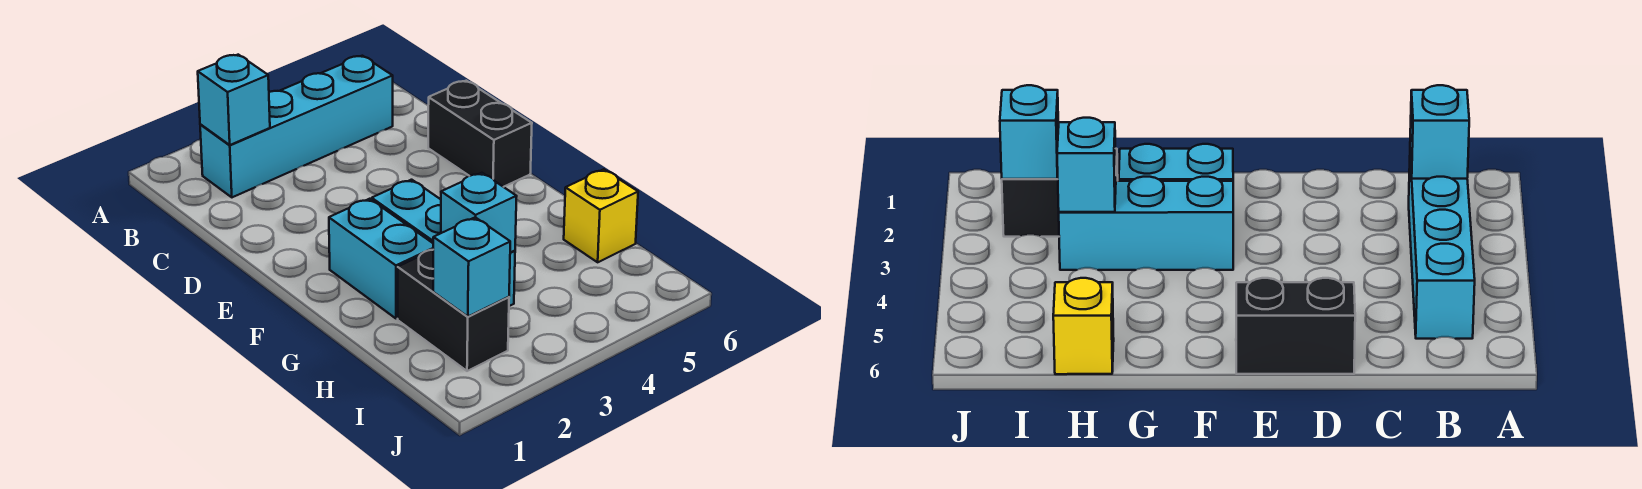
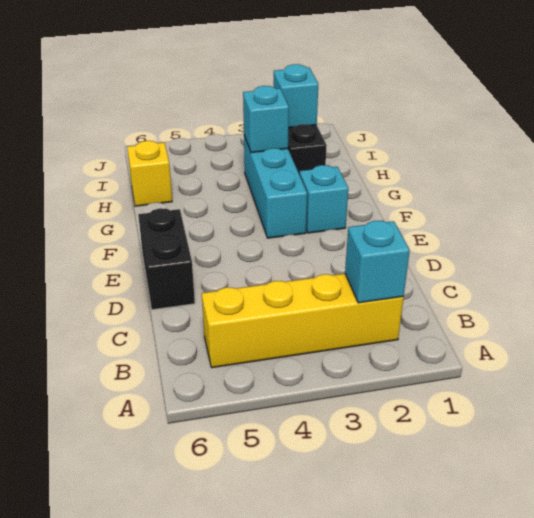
cyan 1x4 brick [200,56,393,197] -> yellow 1x4 brick [202,274,404,368]
cyan 1x2 brick [329,199,433,319] -> cyan 1x1 brick [300,165,348,233]

